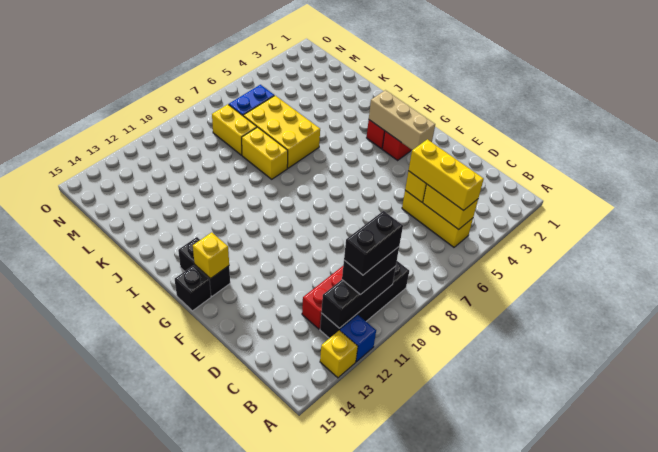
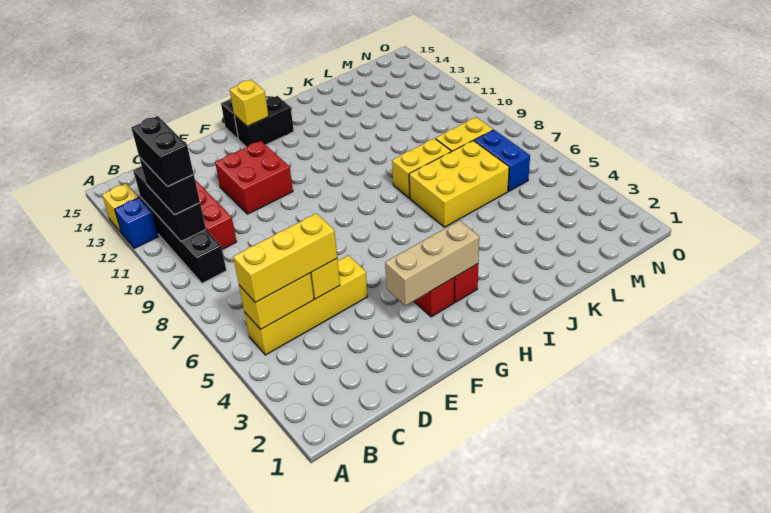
yellow 1x3 brick [402,190,473,247] -> yellow 1x4 brick [244,255,368,355]
none -> red 2x2 brick [215,141,293,214]

